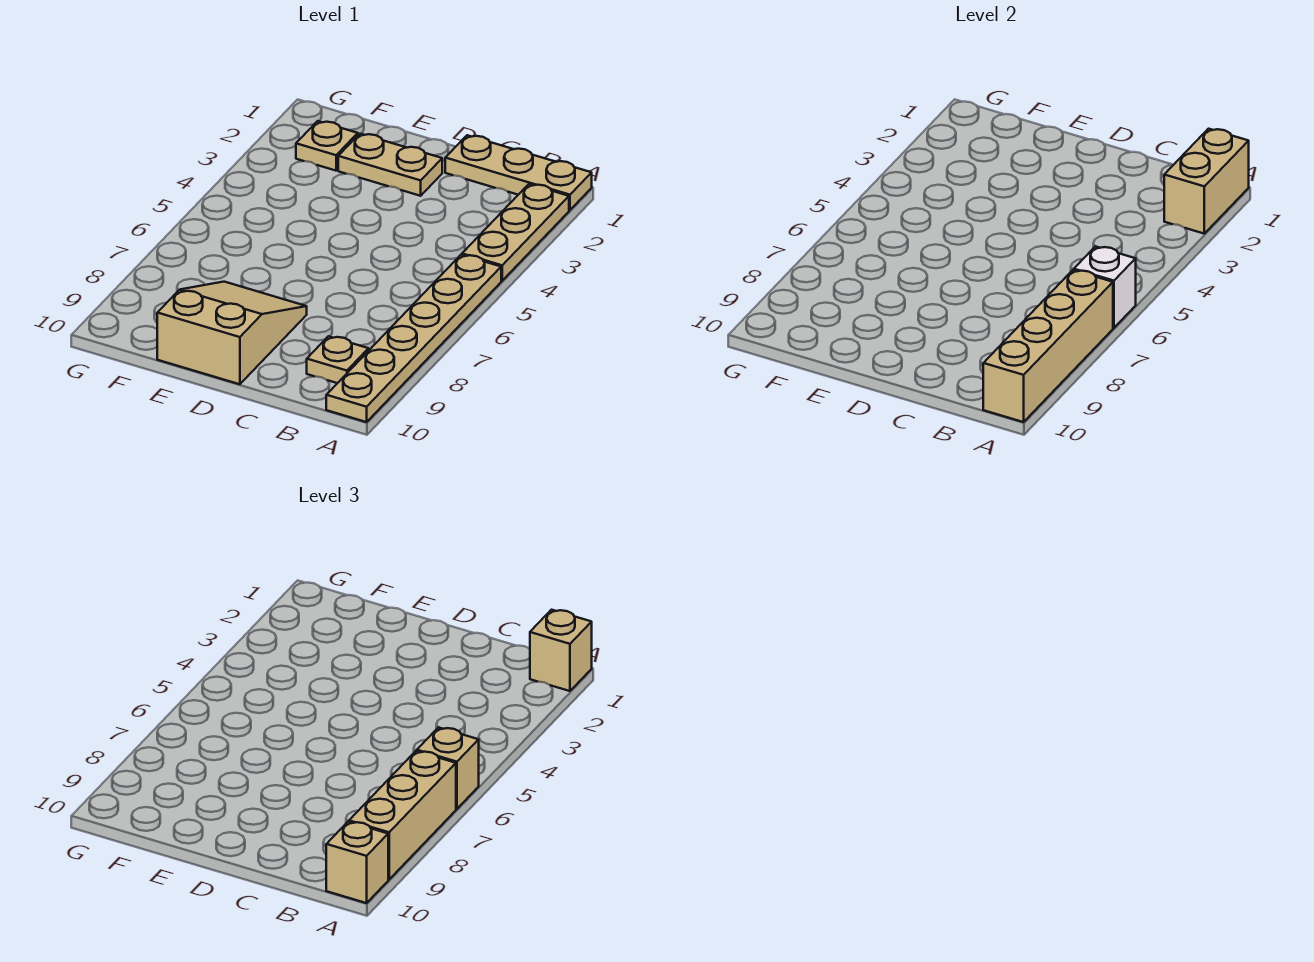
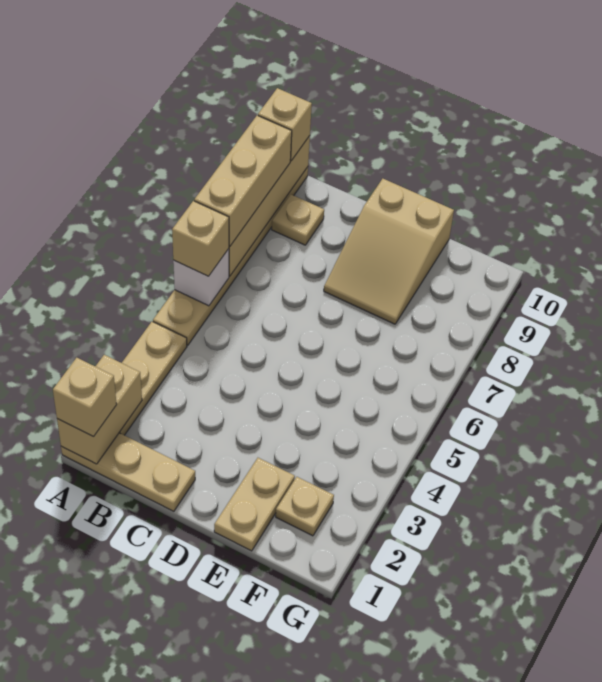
tan 1x2 plate [338,134,442,196] -> tan 1x2 plate turned to [214,458,295,551]

